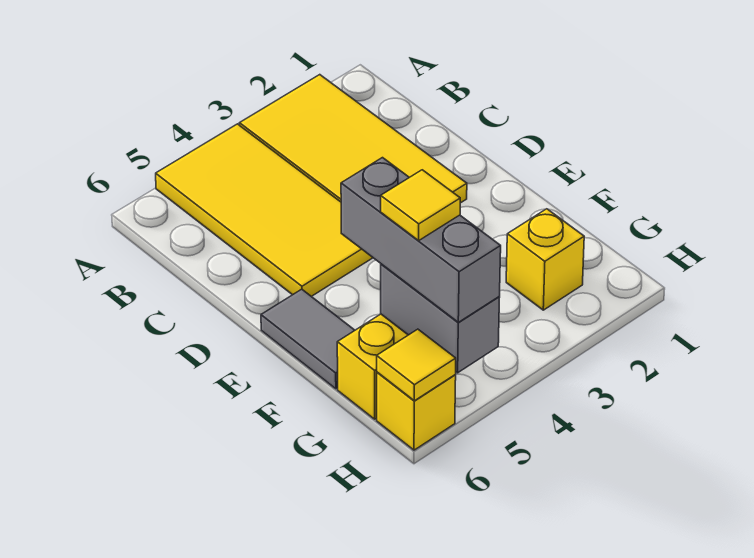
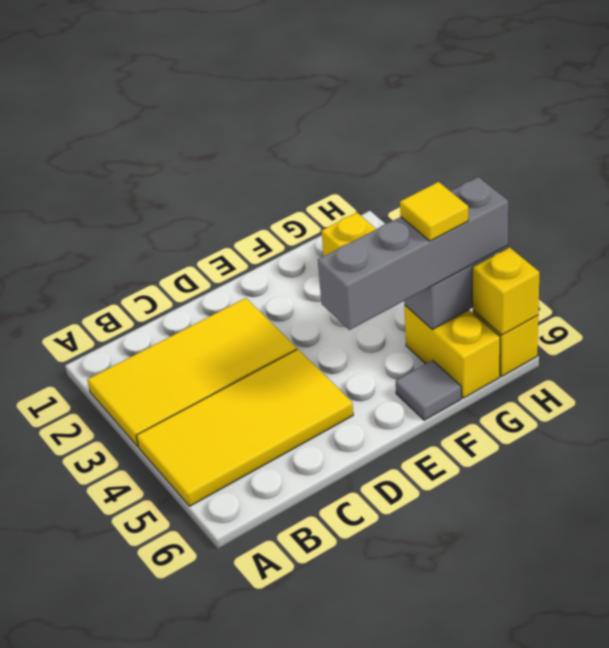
grey 1x2 tile [261,289,355,389] -> grey 1x1 tile [396,360,461,420]
grey 1x3 brick [341,158,501,322] -> grey 1x4 brick [318,177,508,330]
yellow 1x1 tile [377,329,456,401] -> yellow 1x1 brick [472,247,539,335]

